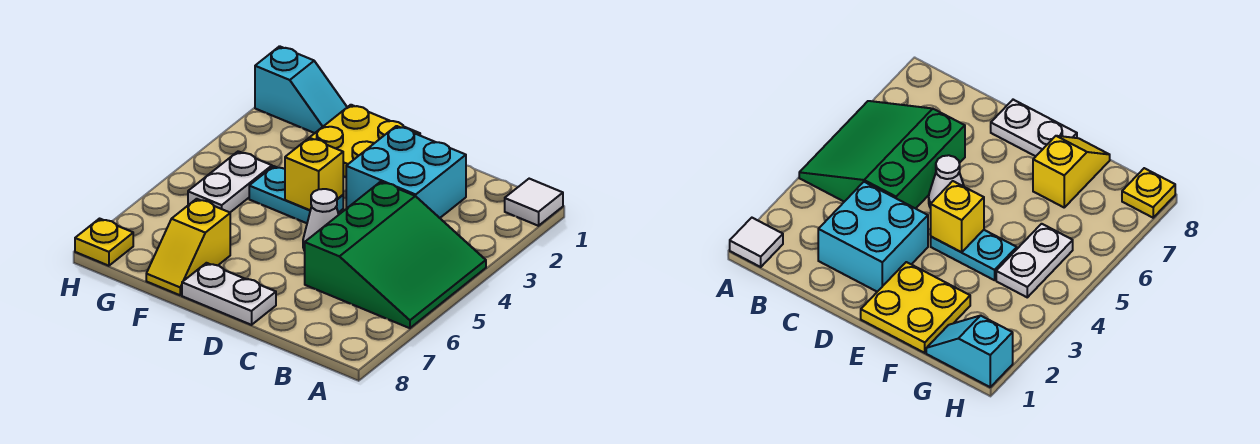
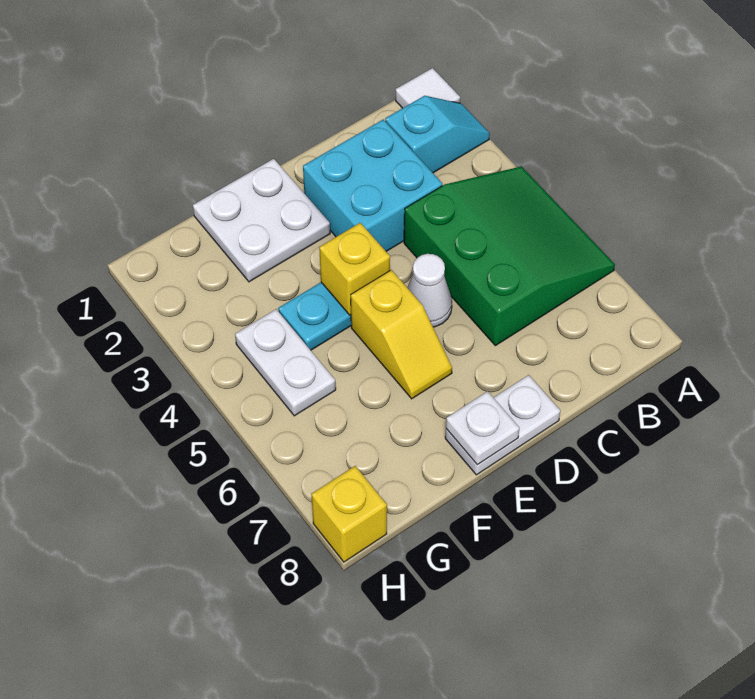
yellow 2x2 plate [310,105,420,177] -> white 2x2 plate [193,159,330,282]
none -> white 1x1 plate [446,391,520,465]
yellow 1x2 slope [146,199,230,295] -> yellow 1x2 slope moved to [351,270,452,399]
cyan 1x2 slope [255,46,347,133] -> cyan 1x2 slope moved to [385,96,490,173]
yellow 1x1 plate [75,219,133,266] -> yellow 1x1 brick [311,466,387,562]

